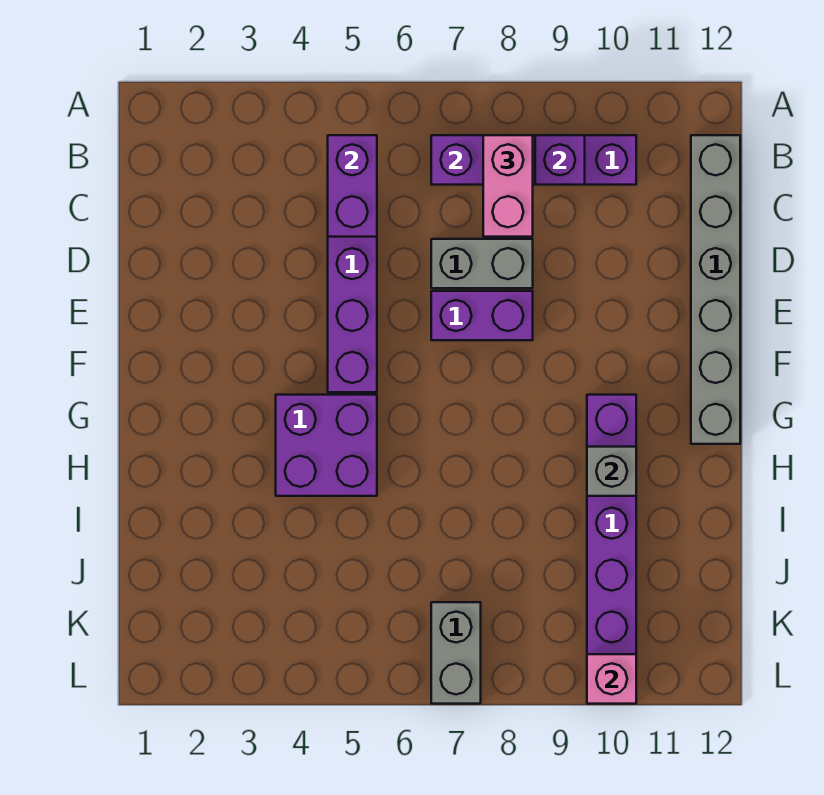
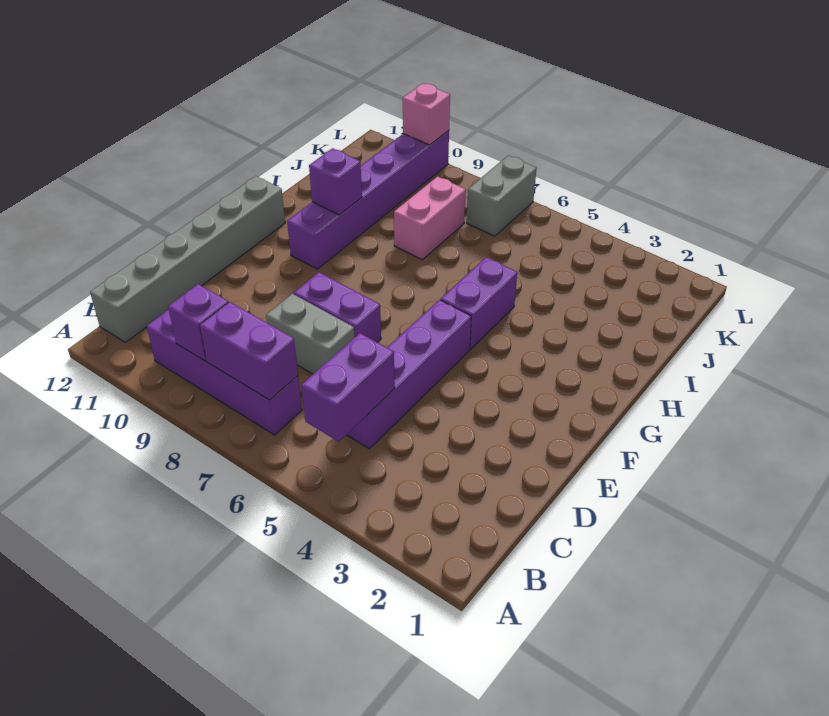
pink 1x2 brick [483,135,533,237] -> pink 1x2 brick moved to [394,177,466,259]
purple 2x2 brick [276,395,377,496] -> purple 1x2 brick [441,257,517,349]
grey 1x1 brick [587,447,636,496] -> purple 1x1 brick [309,148,362,215]

